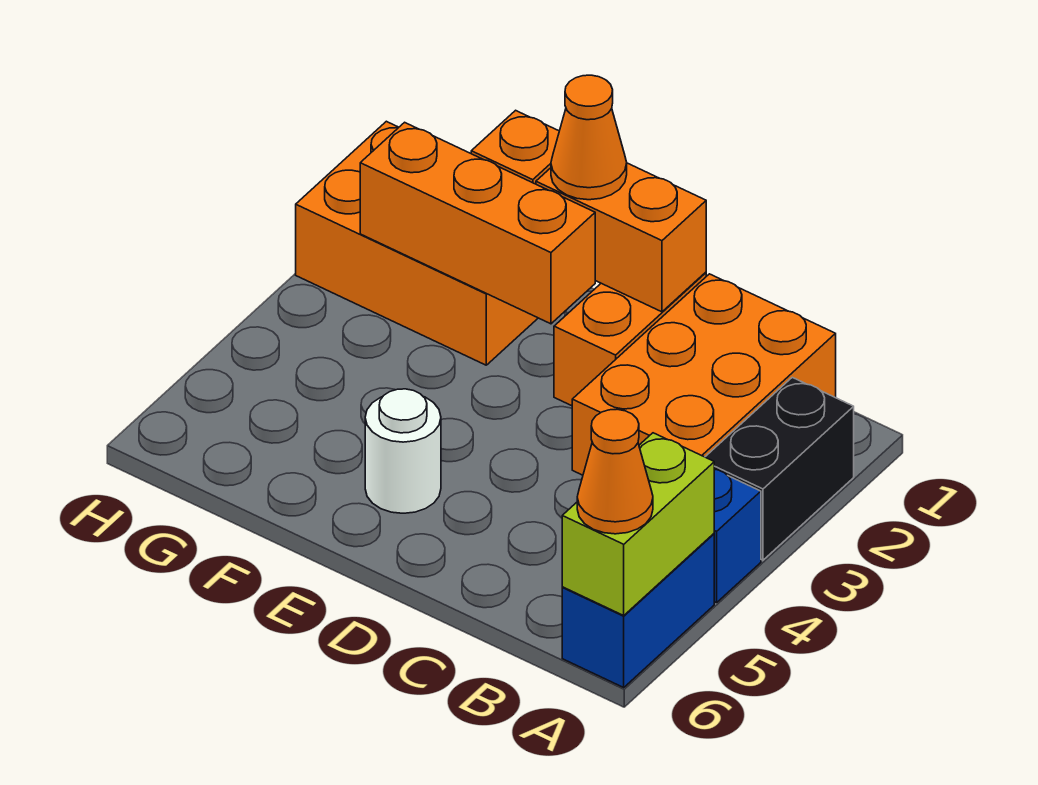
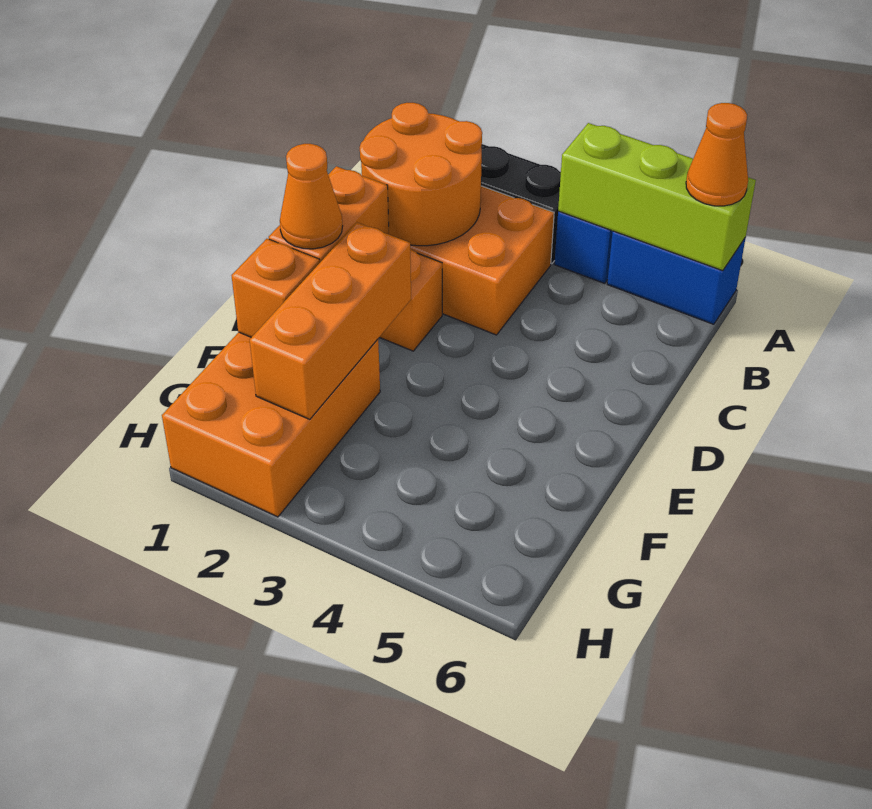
lime 1x2 brick [562,433,714,615] -> lime 1x3 brick [558,123,756,271]
none -> orange 2x2 round brick [360,103,482,246]
white 1x1 round brick [365,389,441,513] -> none

